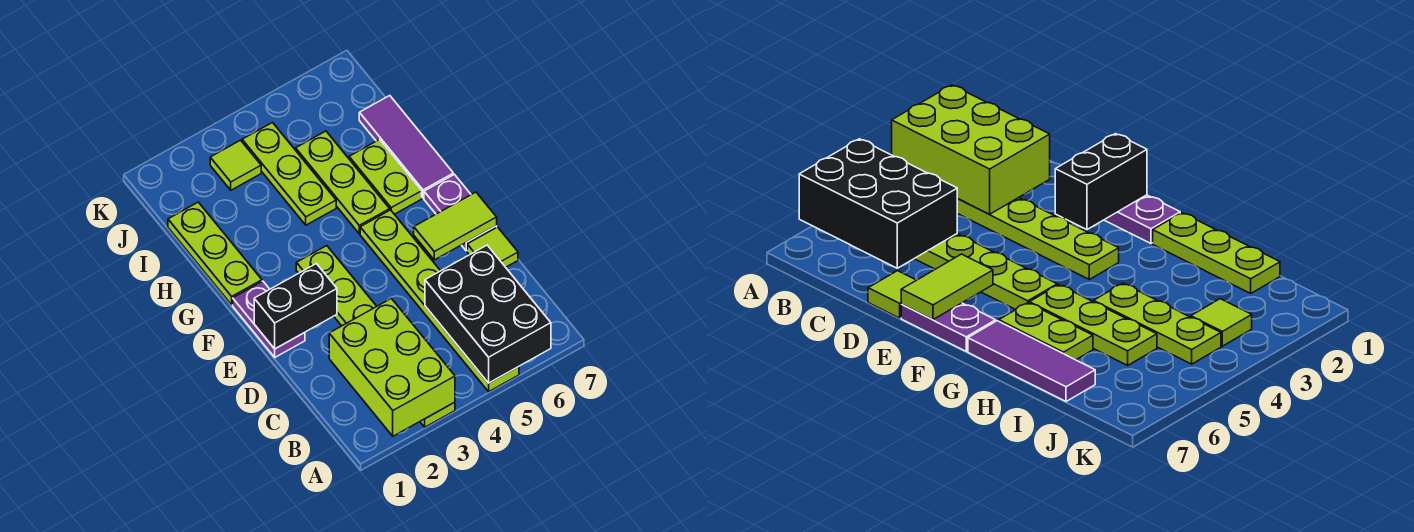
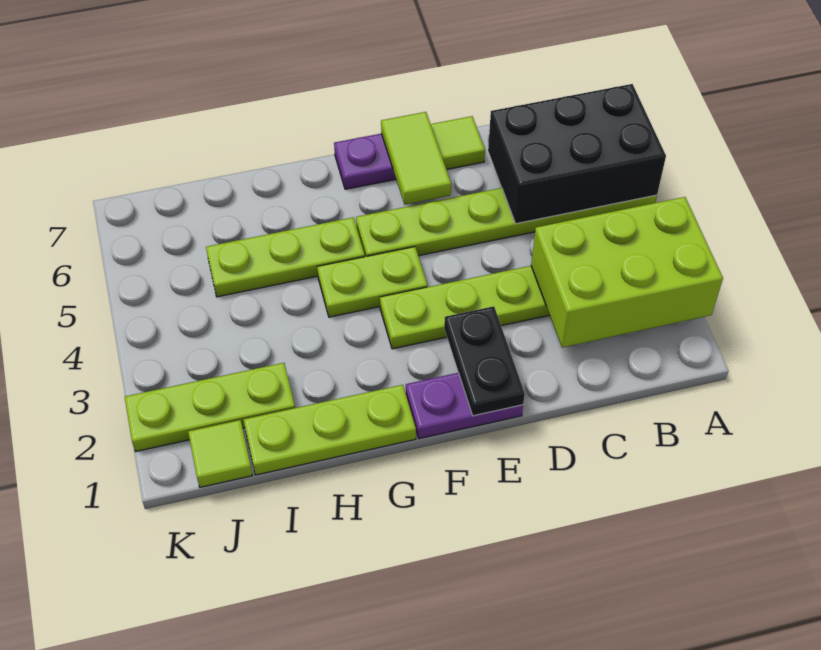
black 1x2 brick [254,264,337,349] -> black 1x2 plate [444,306,525,416]
lime 1x2 plate [349,140,422,214] -> lime 1x2 plate moved to [317,247,428,317]
purple 1x3 tile [359,96,453,198] -> none
lime 1x3 plate [242,123,336,225] -> lime 1x3 plate moved to [125,363,295,451]
lime 1x1 tile [210,140,261,190] -> lime 1x1 tile moved to [188,420,252,487]

